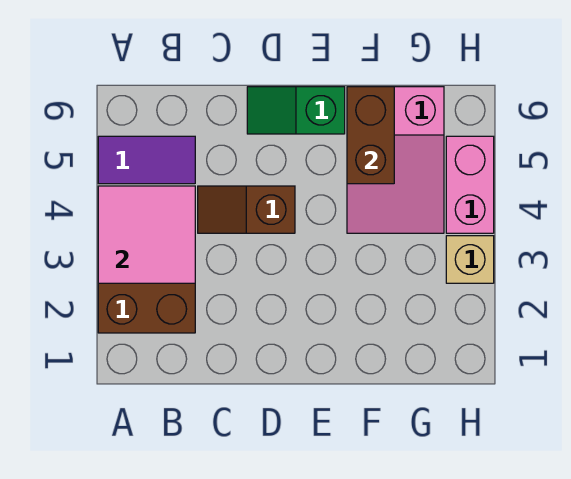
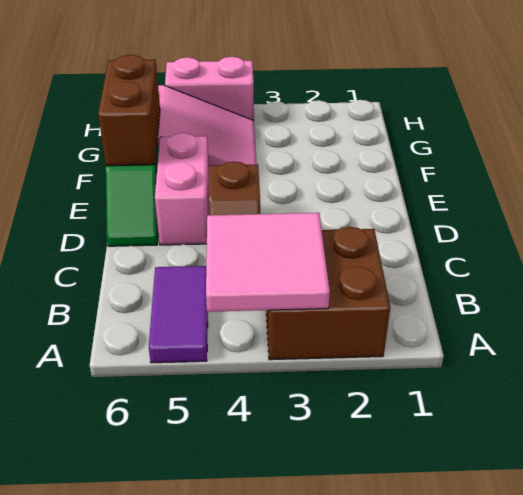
none -> pink 1x2 brick [155,133,209,245]
brown 1x2 brick [347,87,394,184] -> brown 1x2 brick turned to [98,55,160,166]
tan 1x1 brick [446,236,494,283] -> none

